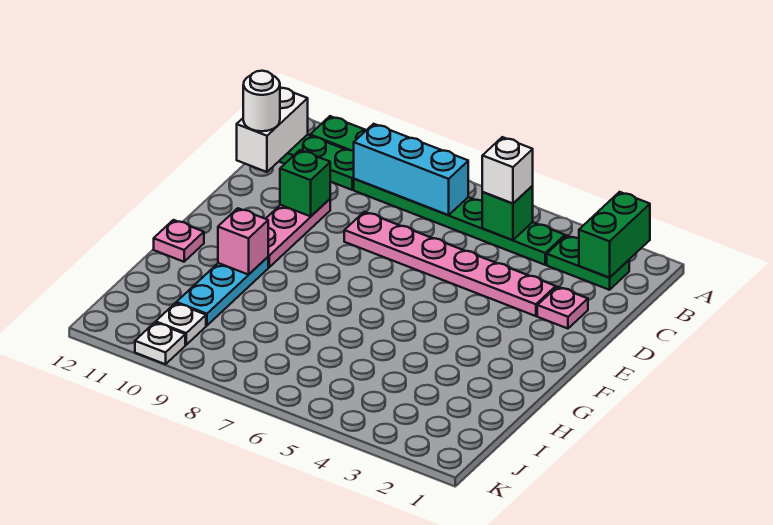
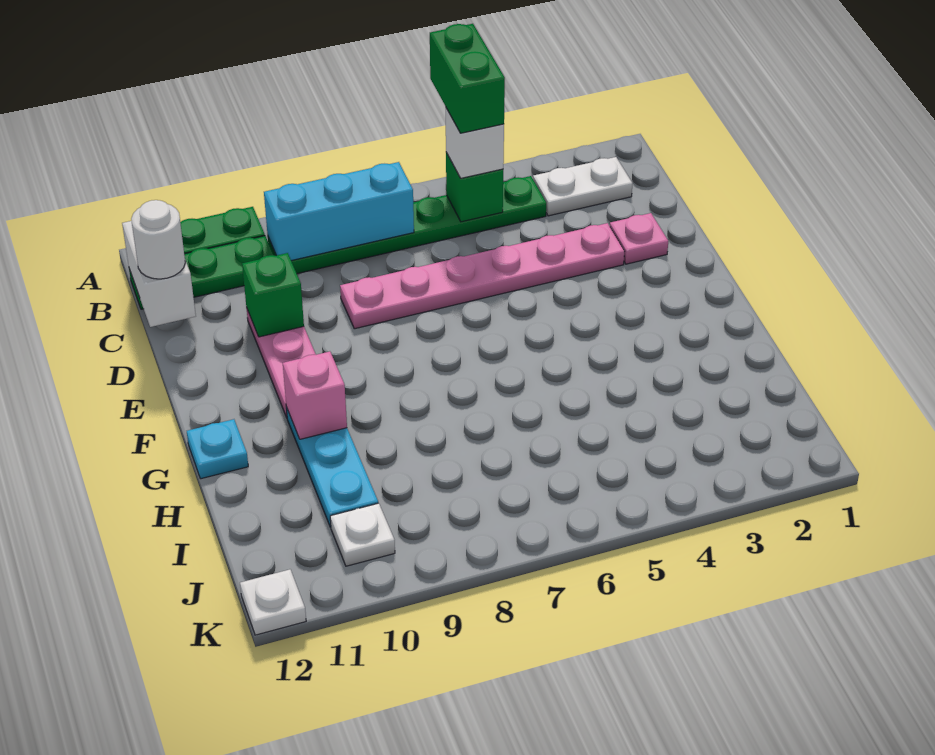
green 1x2 brick [579,192,650,278] -> green 1x2 brick moved to [430,24,505,133]
green 1x2 plate [547,235,629,290] -> white 1x2 plate [533,157,633,216]
pink 1x1 plate [154,220,204,262] -> cyan 1x1 plate [187,419,248,479]
white 1x1 plate [135,322,185,364] -> white 1x1 plate moved to [240,569,306,635]

